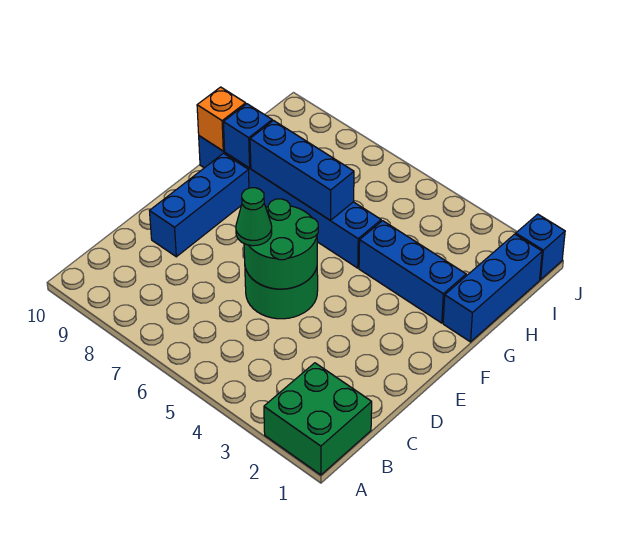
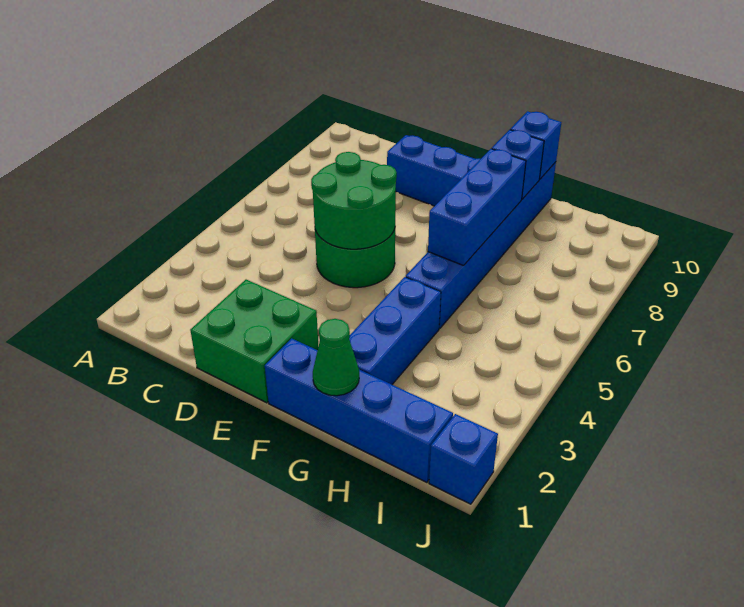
green 2x2 brick [264,363,372,475] -> green 2x2 brick moved to [190,280,318,403]
green 1x1 cone [236,188,272,246] -> green 1x1 cone moved to [313,319,359,396]
blue 1x3 brick [443,234,542,342] -> blue 1x4 brick [265,338,453,482]
orange 1x1 brick [197,87,246,151] -> blue 1x1 brick [510,111,561,179]

